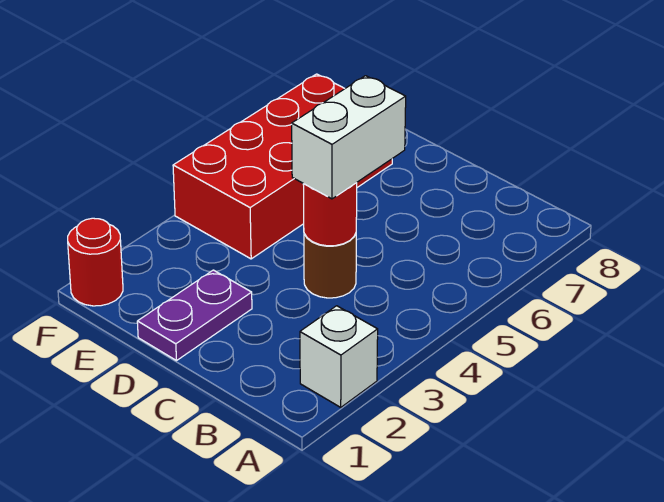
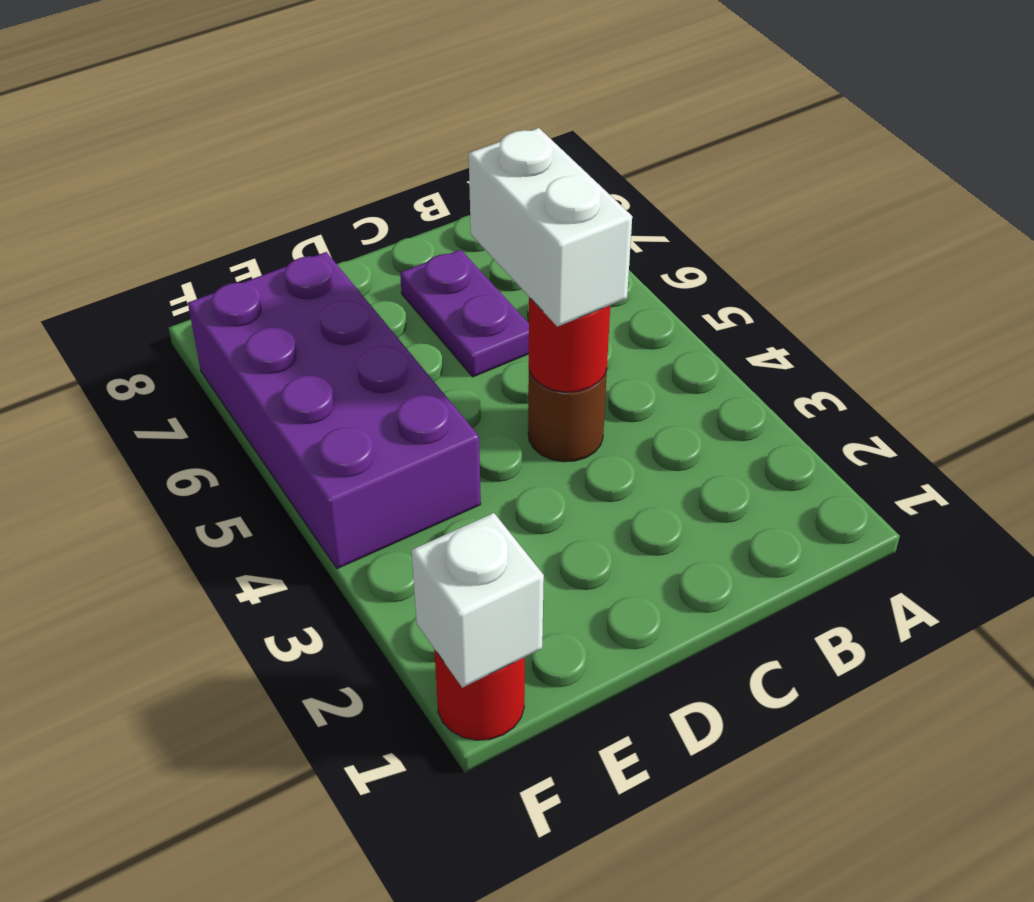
white 1x1 brick [300,306,378,407] -> white 1x1 brick moved to [412,513,544,688]
purple 1x2 plate [137,270,252,361] -> purple 1x2 plate moved to [400,250,529,377]
red 2x4 brick [173,74,392,259] -> purple 2x4 brick [188,252,481,569]

